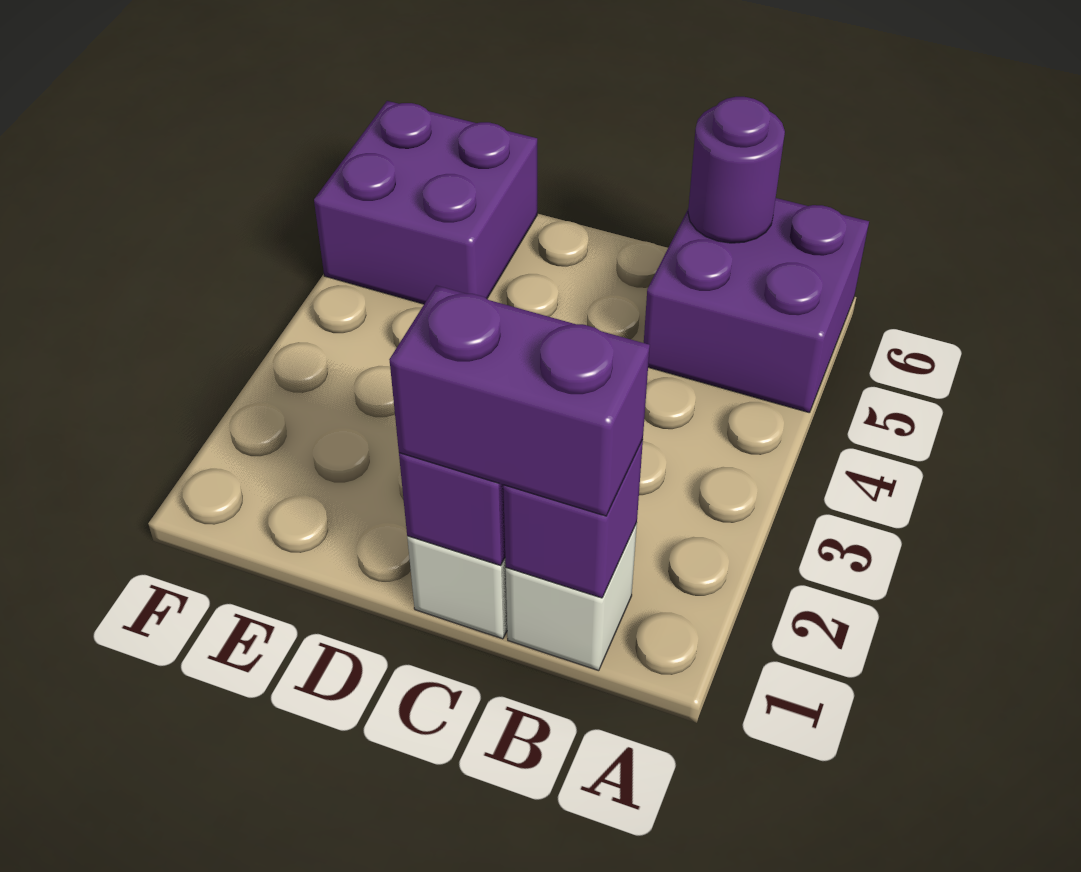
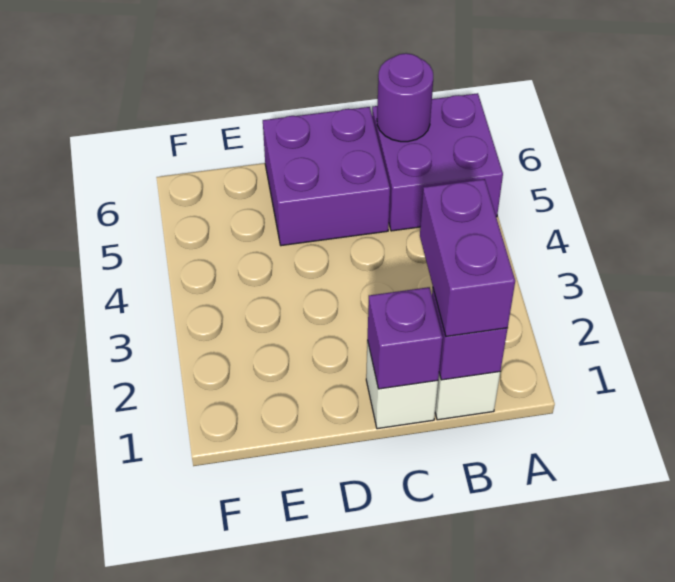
purple 1x2 brick [389,285,650,516] -> purple 1x2 brick turned to [420,179,515,336]
purple 2x2 brick [314,101,537,304] -> purple 2x2 brick moved to [263,107,390,246]

